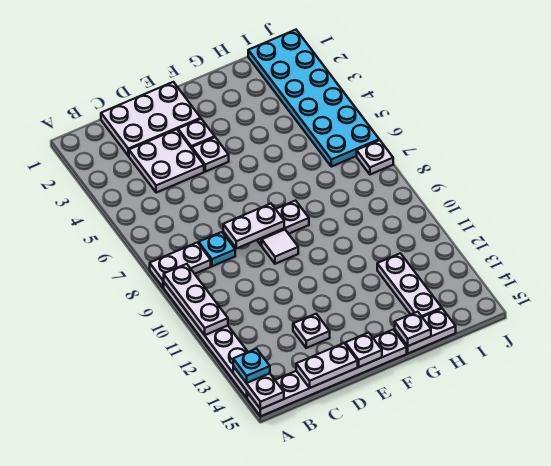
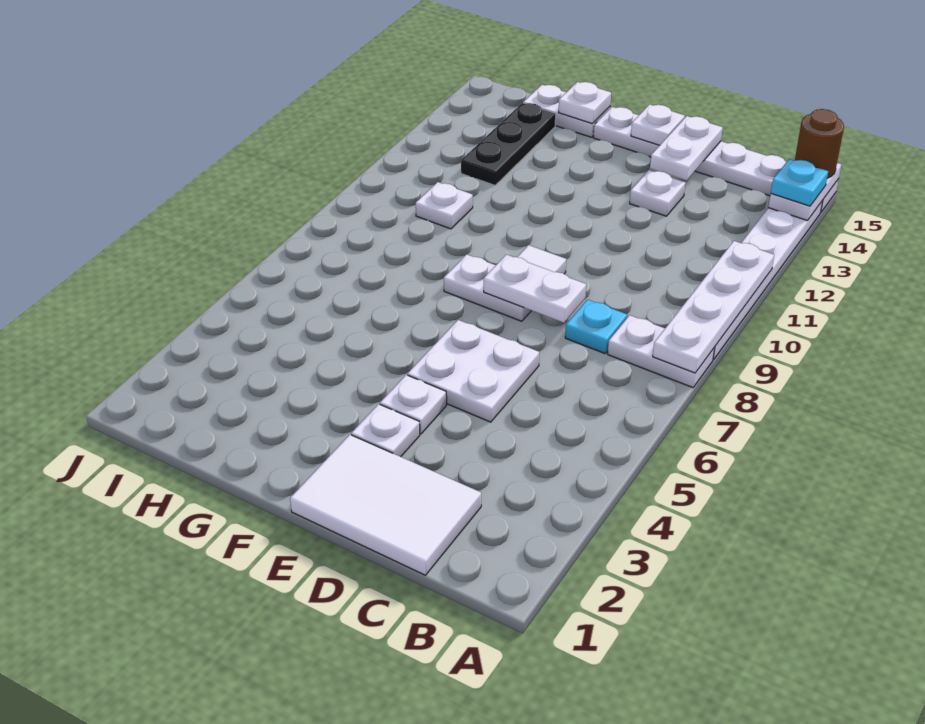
white 1x3 plate [164,264,228,335] -> white 1x4 plate [653,241,774,373]
none -> brown 1x1 round brick [795,109,844,178]
white 2x3 plate [101,82,201,156] -> white 2x3 tile [290,435,481,575]
white 2x2 plate [129,129,204,193] -> white 2x2 plate moved to [407,320,539,422]
white 1x2 plate [296,343,358,388] -> white 1x2 plate turned to [650,116,723,181]
white 1x3 plate [377,253,442,317] -> black 1x3 plate [461,103,556,185]
cyan 2x6 plate [248,30,379,167] -> none
white 1x1 plate [357,140,393,175] -> white 1x1 plate moved to [416,182,473,229]

